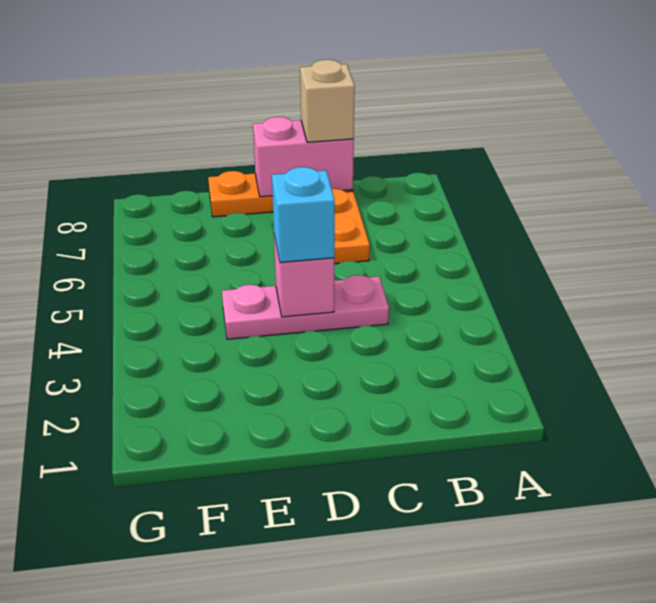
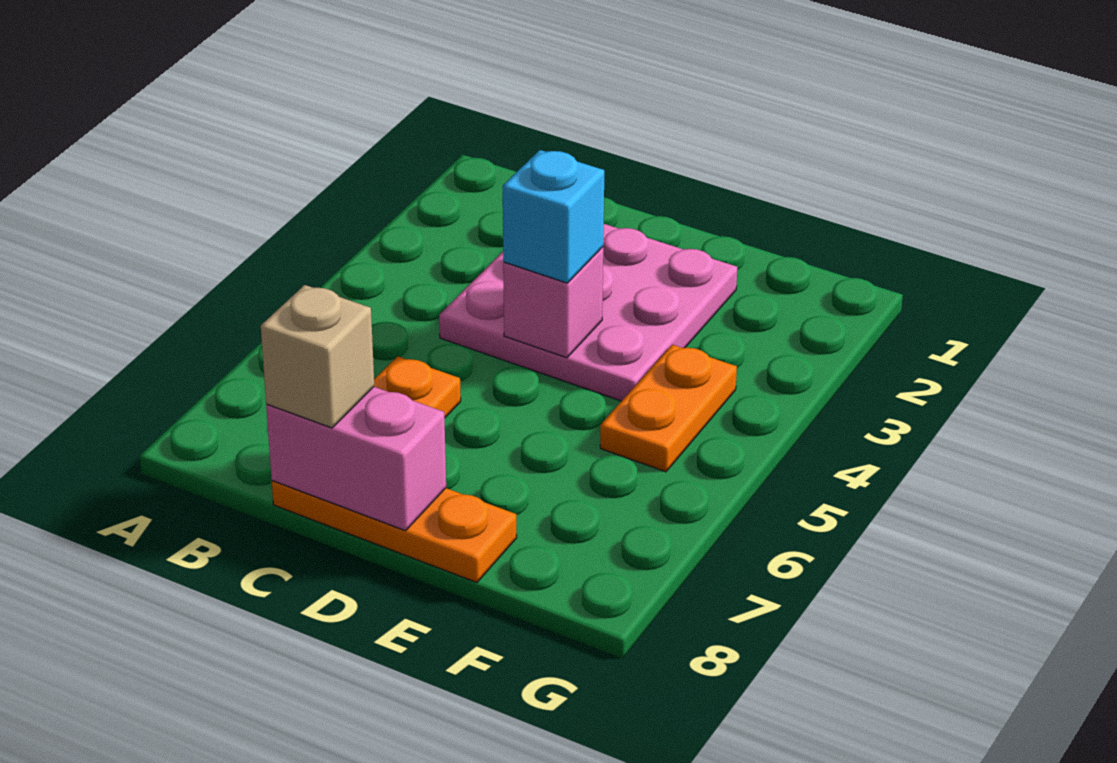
pink 1x3 plate [222,275,389,339] -> pink 3x3 plate [439,224,737,401]
none -> orange 1x2 plate [600,345,737,472]

